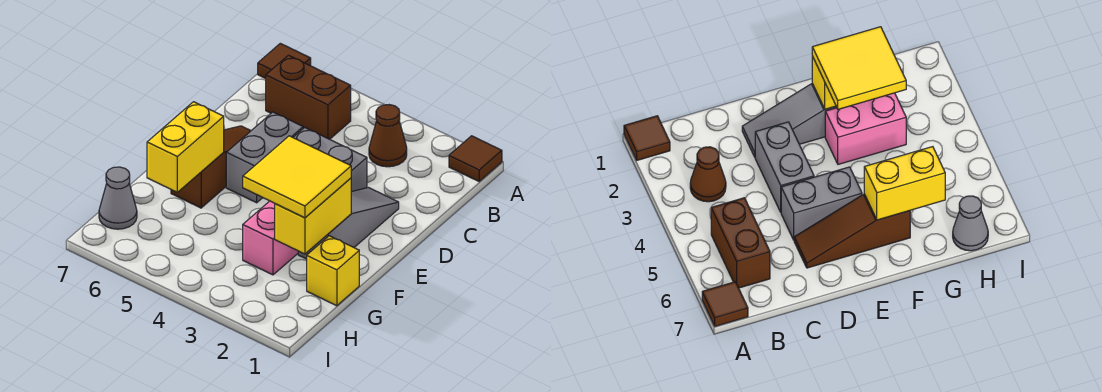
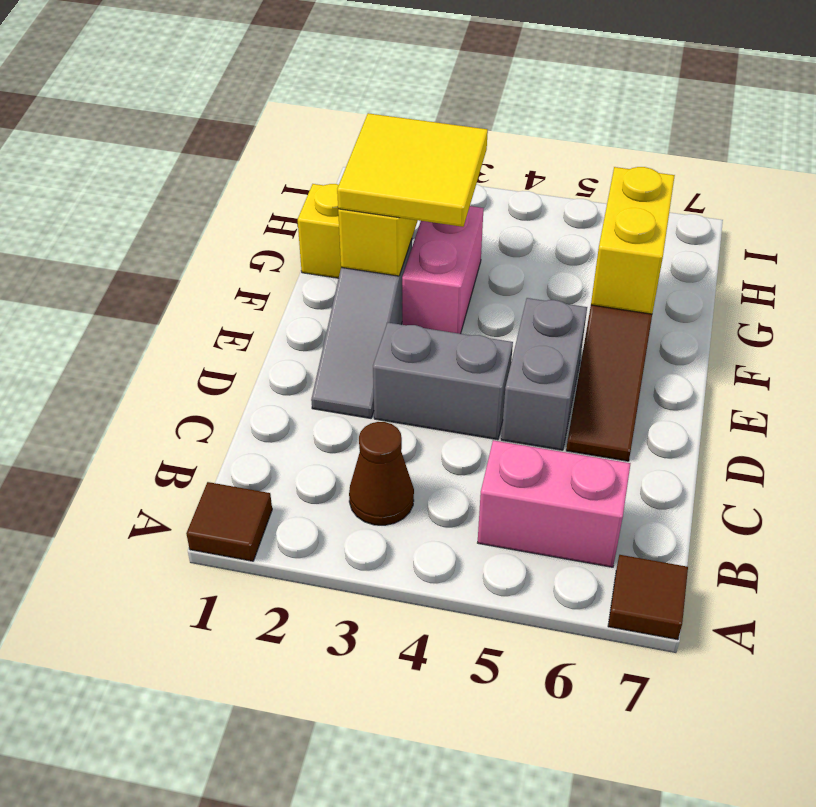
brown 1x2 brick [266,55,351,139] -> pink 1x2 brick [478,440,631,567]
grey 1x1 cone [99,167,137,229] -> none

